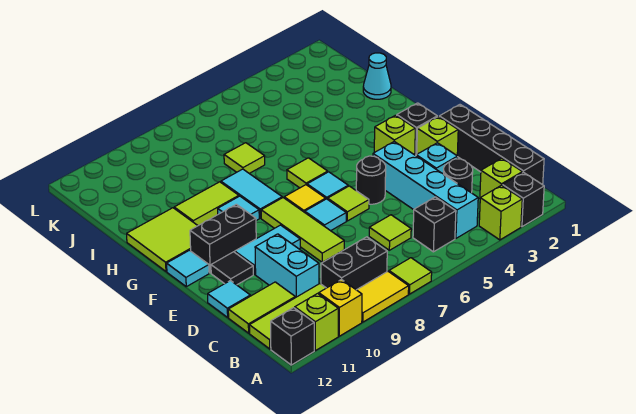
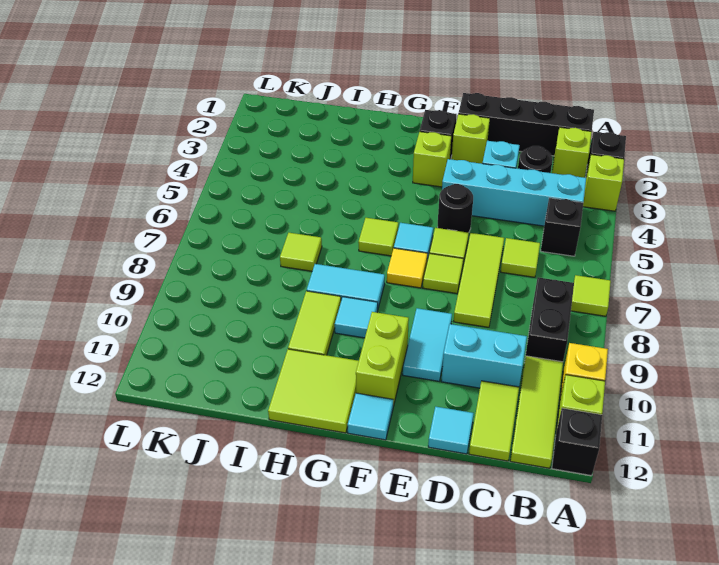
yellow 1x2 tile [357,271,409,322] -> none
lime 1x3 tile [261,198,344,262] -> lime 1x3 tile turned to [453,233,504,327]
cyan 1x1 tile [305,199,346,231] -> lime 1x1 tile [423,253,463,293]
black 1x1 tile [211,252,253,285] -> none
black 1x2 brick [190,204,256,273] -> lime 1x2 brick [356,312,409,406]
cyan 1x1 cone [363,53,391,99] -> none

